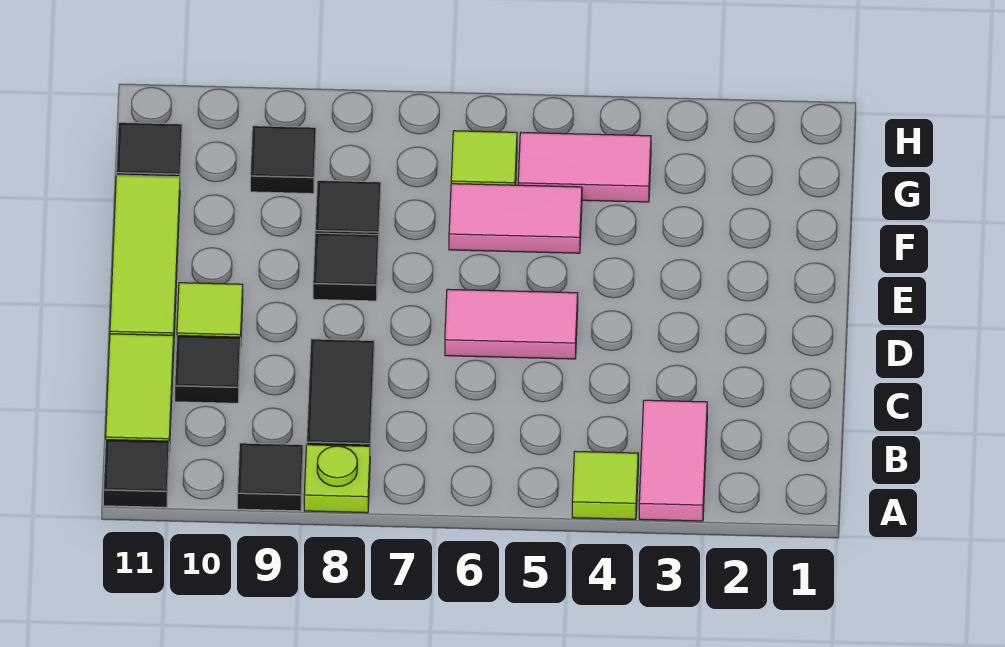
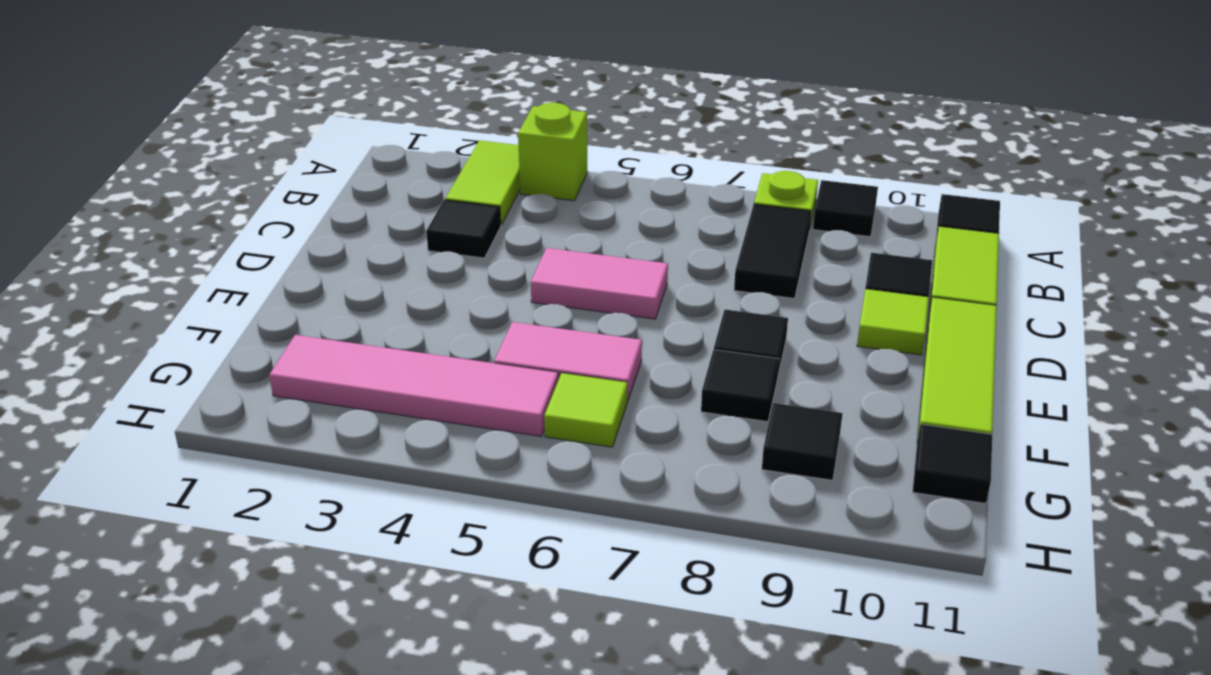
pink 1x2 tile [639,400,707,521] -> lime 1x2 tile [445,140,520,225]
lime 1x1 tile [572,451,638,519] -> lime 1x1 brick [518,103,588,201]
none -> black 1x1 tile [426,200,501,258]
pink 1x2 tile [518,133,651,202] -> pink 1x4 tile [269,335,558,436]

